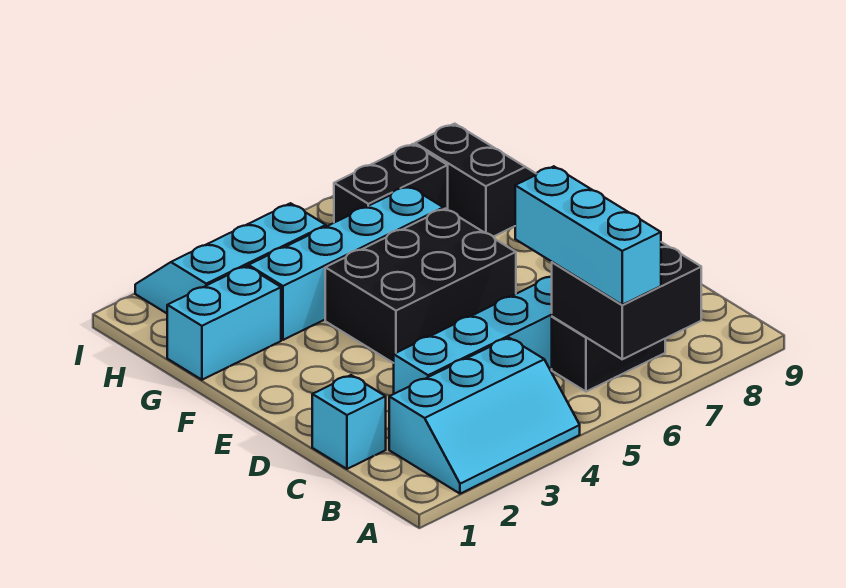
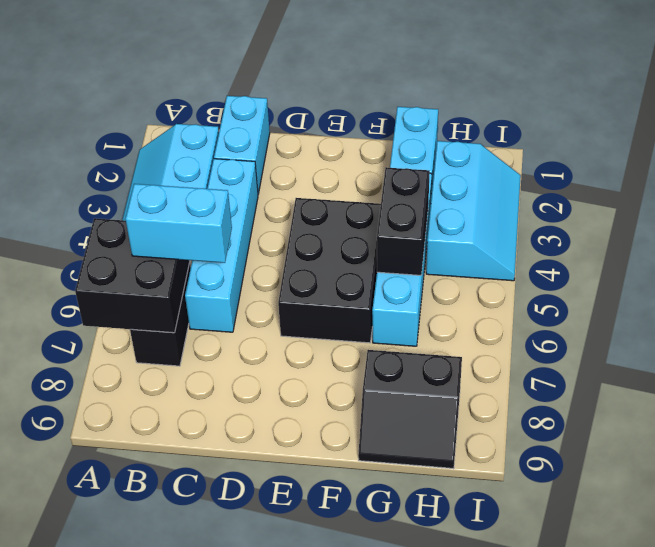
cyan 1x3 brick [515,166,661,305] -> cyan 1x2 brick [125,184,232,263]
cyan 1x1 brick [312,375,386,469] -> cyan 1x2 brick [214,96,270,194]
black 1x2 brick [334,144,448,223] -> black 1x2 brick moved to [377,167,430,275]

